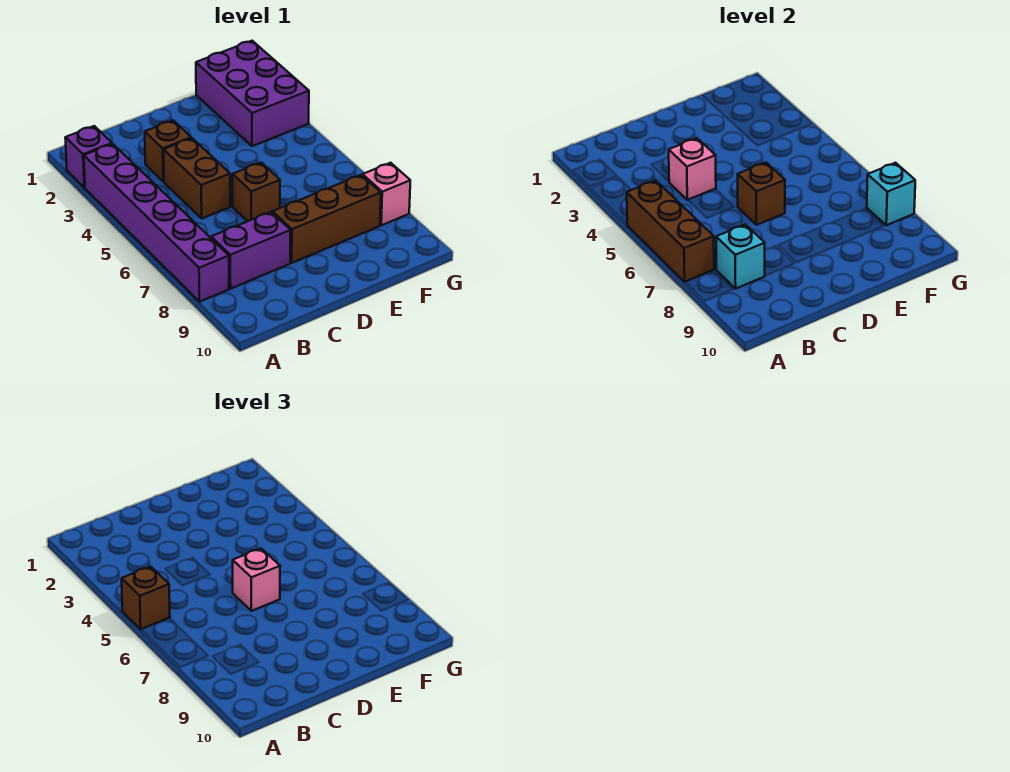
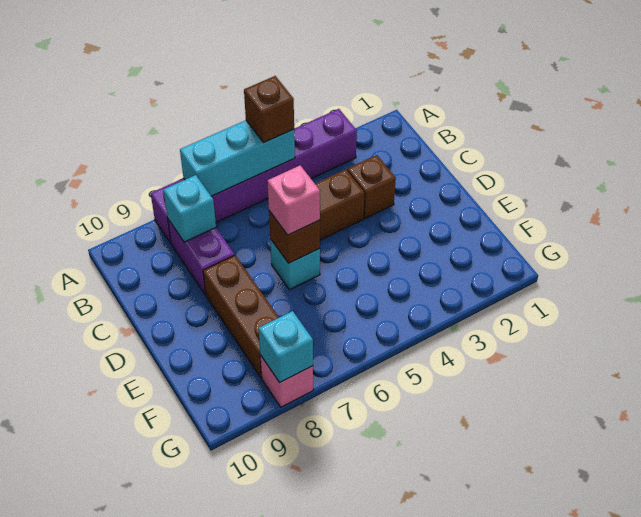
purple 1x1 brick [65,126,112,188] -> none
brown 1x3 brick [627,180,714,282] -> cyan 1x3 brick [180,120,295,196]
pink 1x1 brick [669,138,716,200] -> none
brown 1x1 brick [233,163,280,221] -> cyan 1x1 brick [270,239,320,290]
purple 2x3 brick [196,41,309,146] -> none

